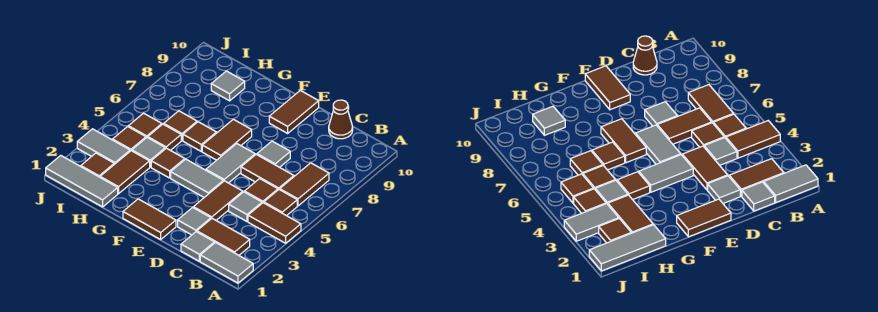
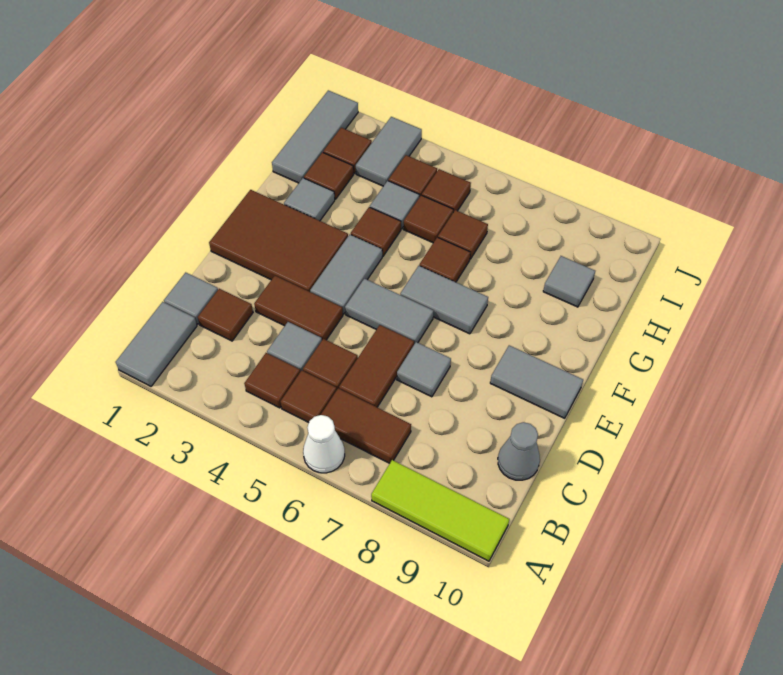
brown 1x2 tile [248,203,301,243] -> brown 1x1 tile [244,353,300,408]
none -> white 1x1 cone [303,415,345,473]
none -> lime 1x3 tile [371,460,509,561]
brown 1x2 tile [197,219,250,255] -> brown 1x1 tile [198,289,253,341]
brown 1x1 cone [329,100,353,139] -> grey 1x1 cone [498,422,540,480]
grey 1x1 tile [178,207,211,235] -> grey 1x1 tile moved to [284,178,335,221]
brown 1x2 tile [123,199,176,239] -> brown 2x3 tile [209,190,348,292]
brown 1x2 tile [269,90,319,133] -> grey 1x2 tile [490,345,583,418]
brown 1x2 tile [202,119,252,160] -> grey 1x2 tile [400,266,488,334]
brown 1x2 tile [100,151,150,194] -> brown 1x1 tile [304,152,354,199]

